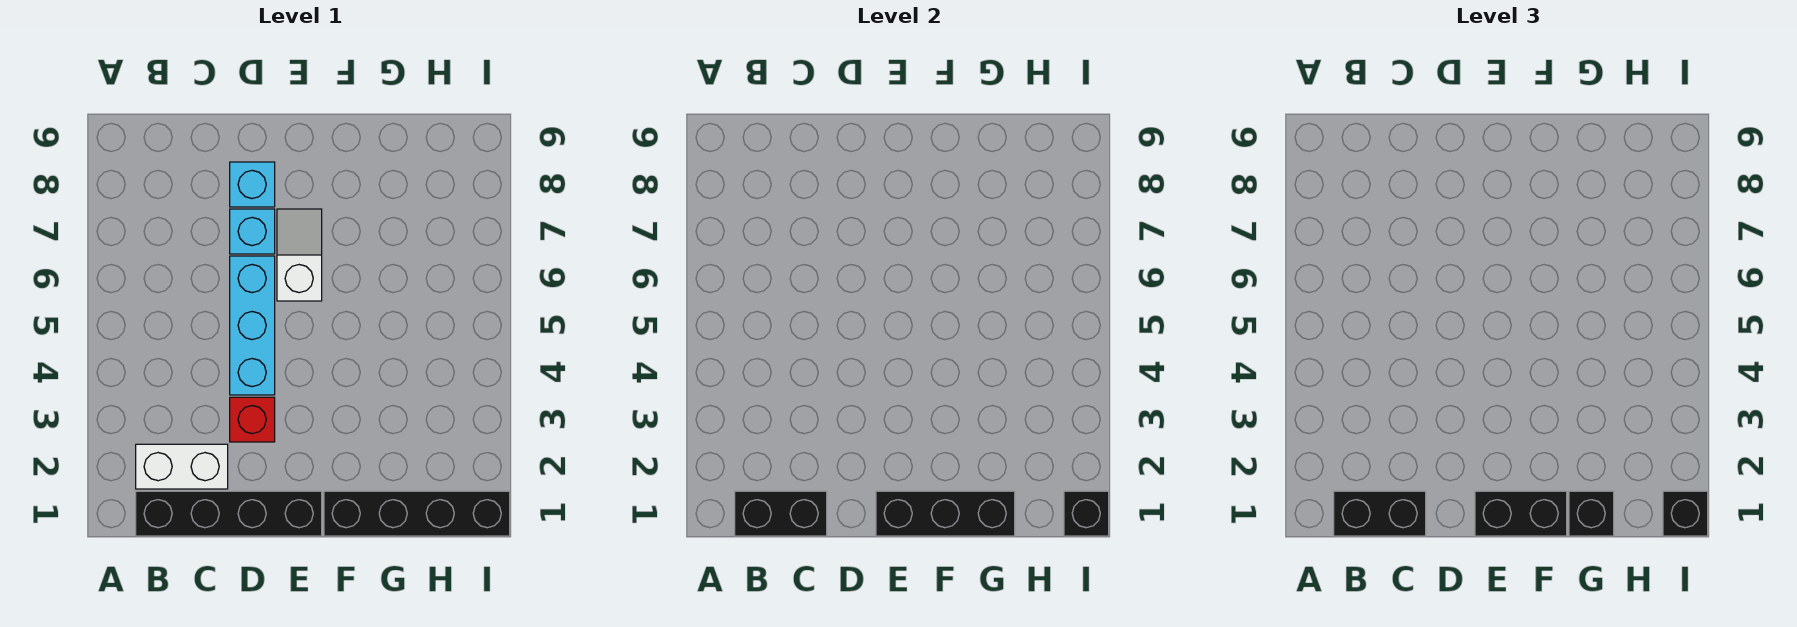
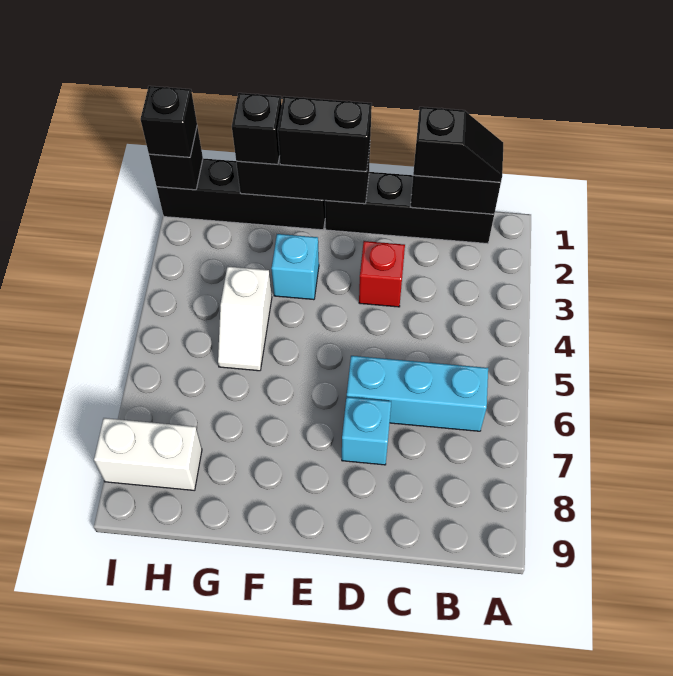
black 1x2 brick [1334,491,1426,536] -> black 1x2 slope [413,107,503,182]
white 1x2 brick [136,444,228,489] -> white 1x2 brick moved to [94,418,202,491]
cyan 1x3 brick [230,256,275,395] -> cyan 1x3 brick turned to [347,356,488,431]
cyan 1x1 brick [230,162,275,207] -> cyan 1x1 brick moved to [271,234,319,300]
white 1x2 slope [277,209,322,301] -> white 1x2 slope moved to [218,267,272,371]

